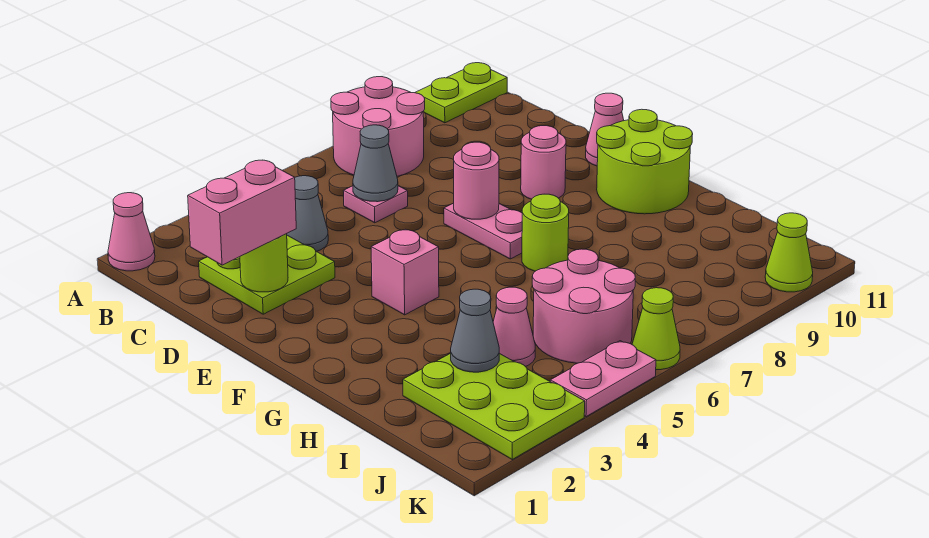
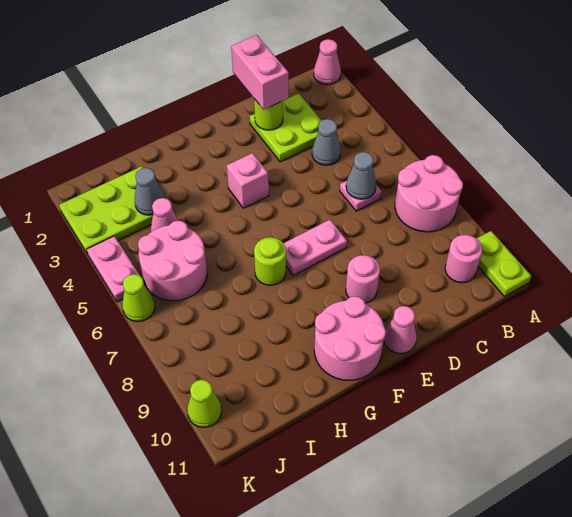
pink 1x1 round brick [454,142,499,219] -> pink 1x1 round brick moved to [445,235,482,283]
lime 2x2 round brick [597,109,693,214] -> pink 2x2 round brick [314,296,386,380]

